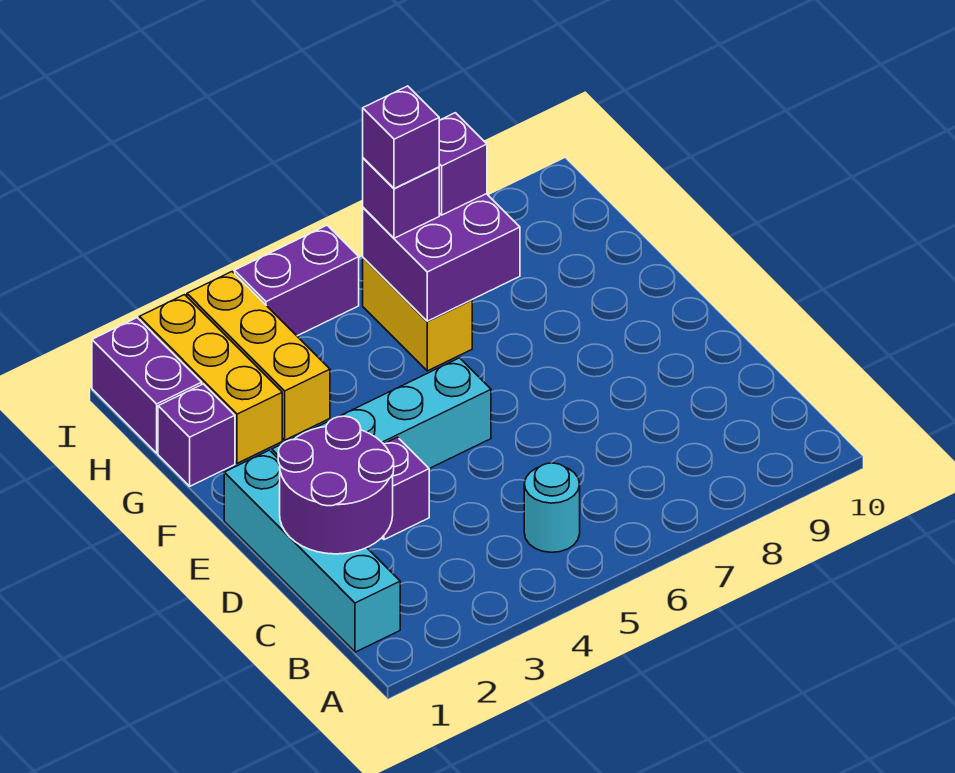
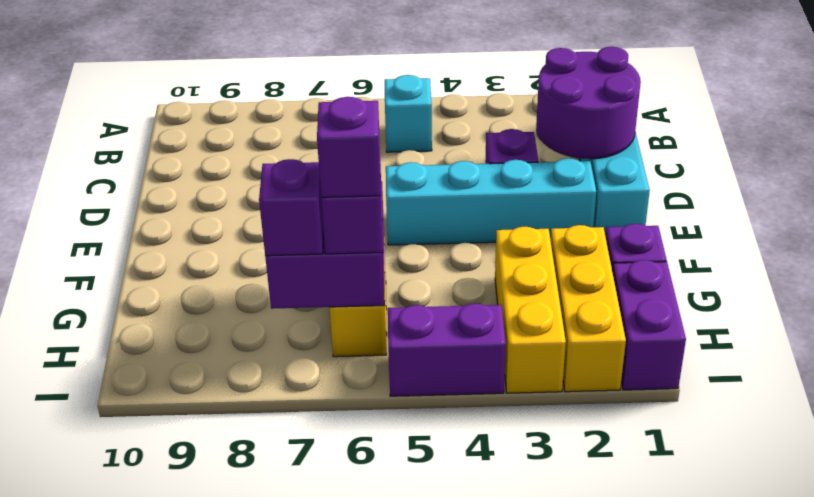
cyan 1x1 round brick [524,463,580,552] -> cyan 1x1 brick [385,75,432,152]

